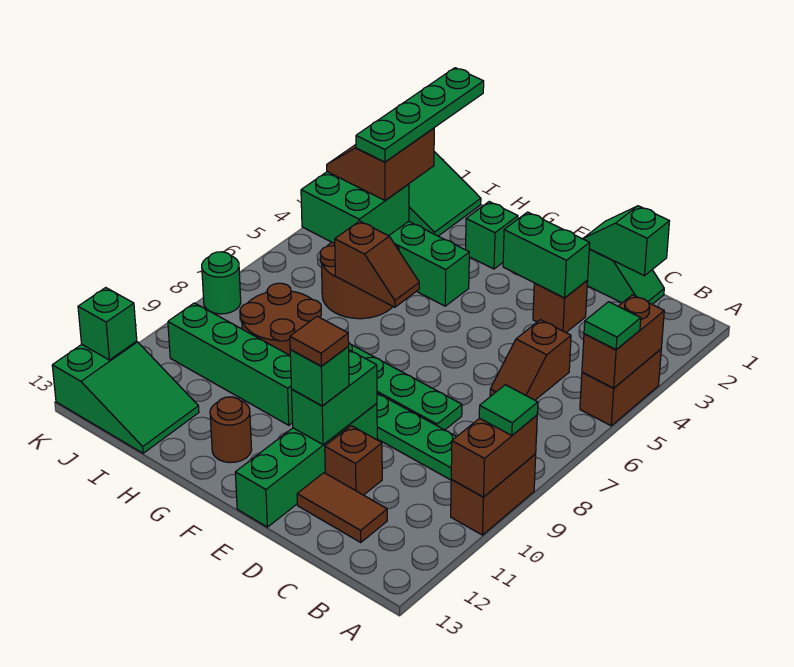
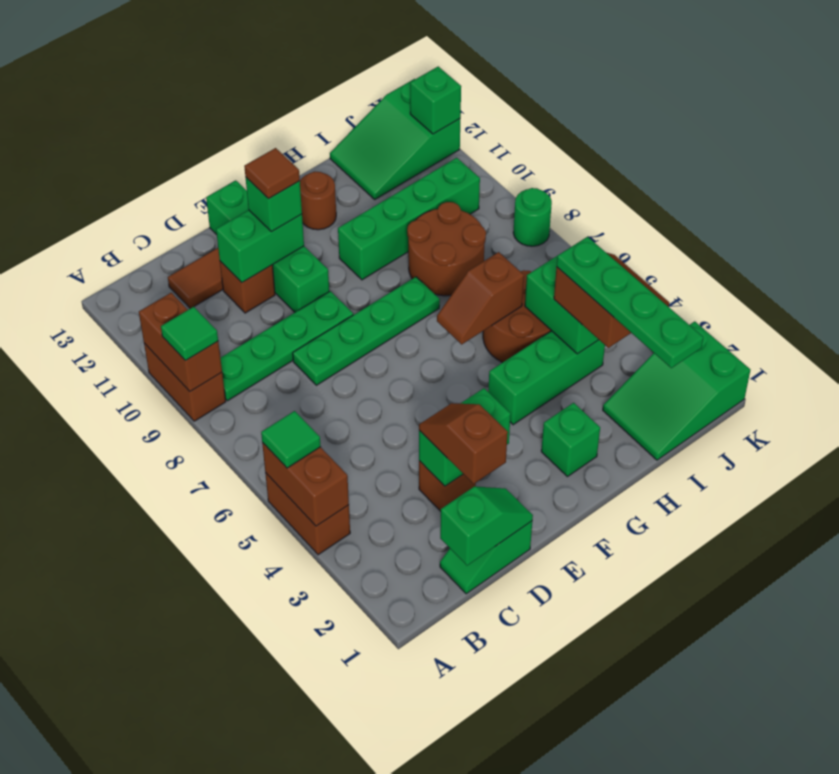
brown 1x2 slope [490,320,571,400] -> brown 1x2 slope moved to [419,403,508,484]
green 1x2 brick [292,350,377,445] -> green 1x2 brick turned to [216,210,304,282]

